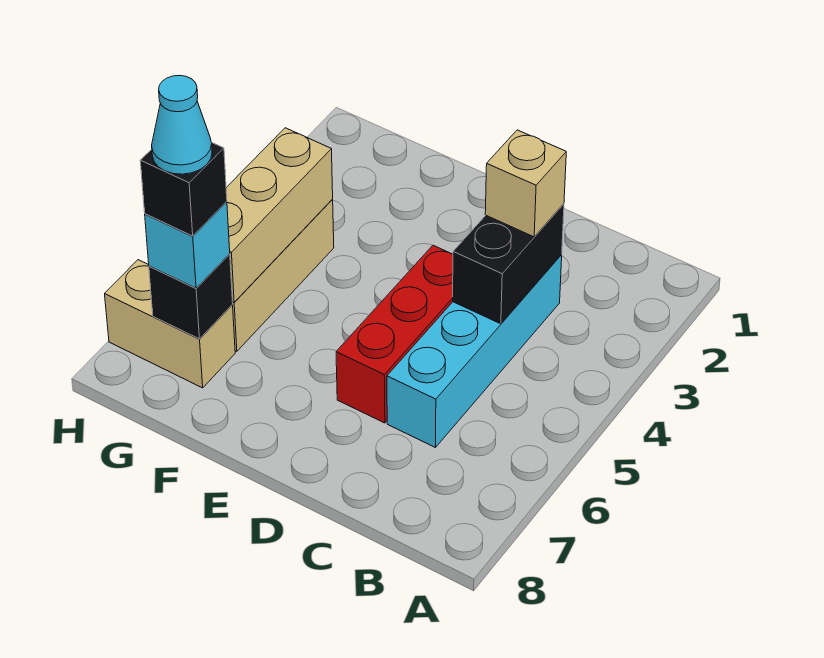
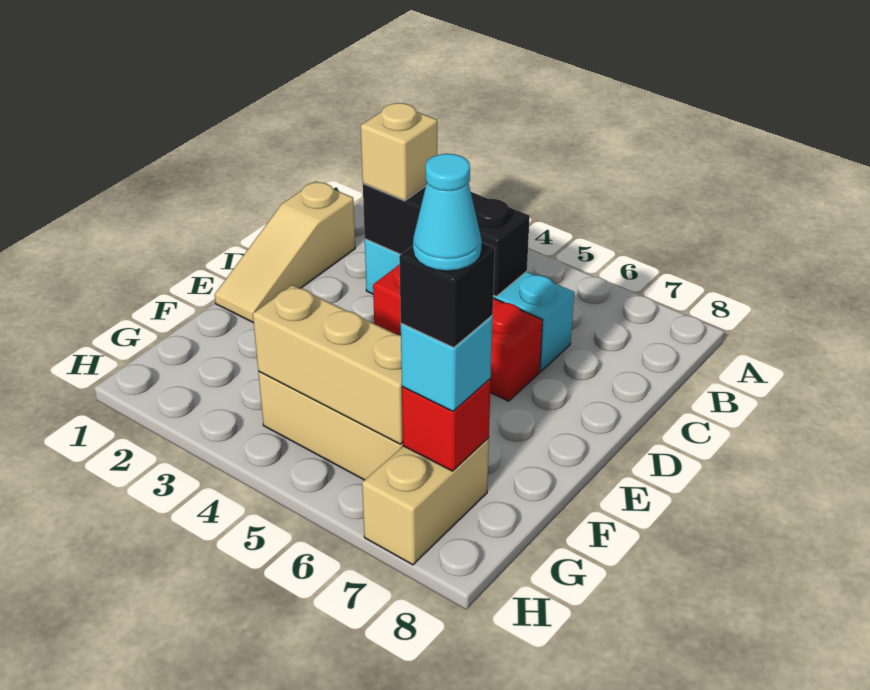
none -> tan 1x3 slope [215,182,355,322]
black 1x2 brick [453,204,564,324] -> black 1x3 brick [363,184,530,296]
black 1x1 brick [149,254,233,339] -> red 1x1 brick [402,379,491,471]

